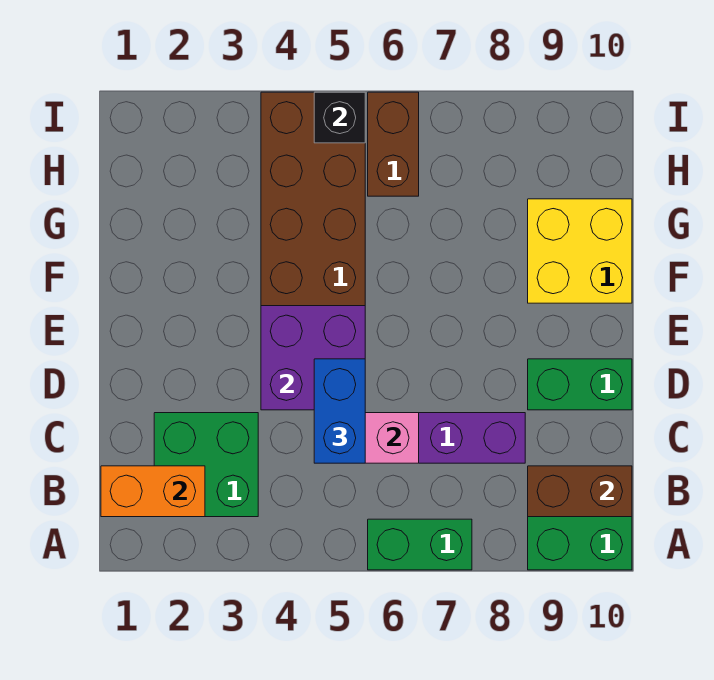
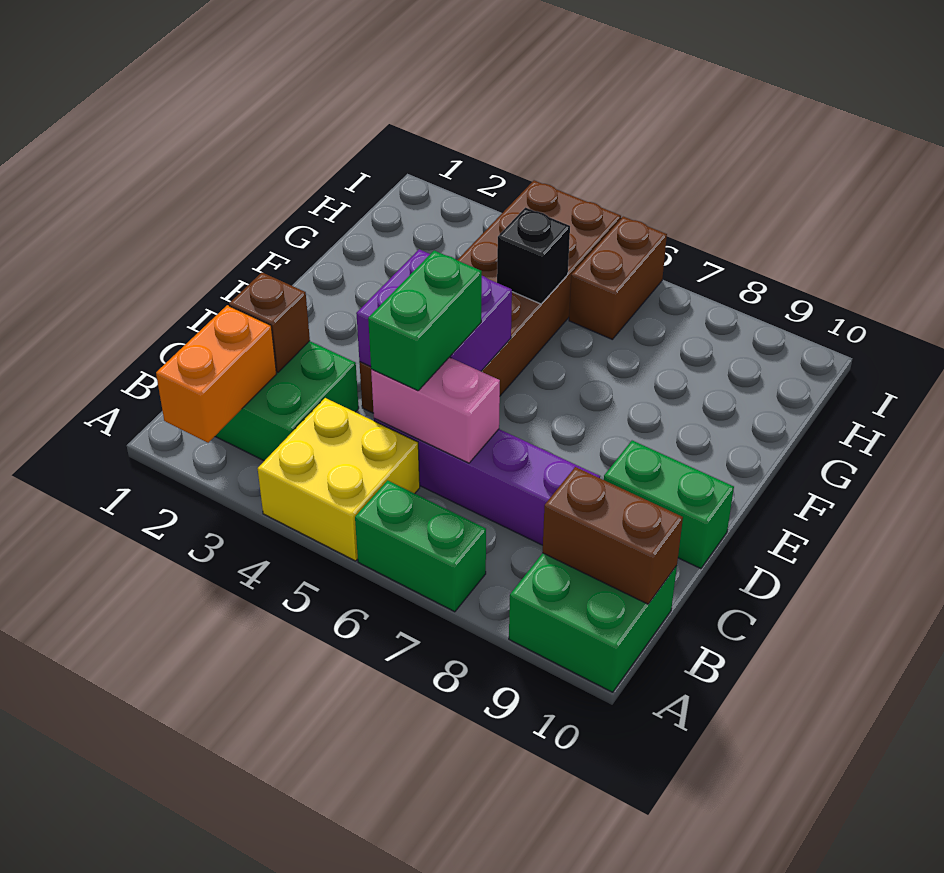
orange 1x2 brick [101,466,205,517] -> orange 1x2 brick turned to [156,305,276,443]
none -> brown 1x1 brick [229,272,310,372]
blue 1x2 brick [314,359,365,463] -> green 1x2 brick [368,251,482,391]
yellow 2x2 brick [528,199,632,303] -> yellow 2x2 brick moved to [258,398,420,561]
black 1x1 brick [314,92,365,143] -> black 1x1 brick moved to [497,207,570,304]

